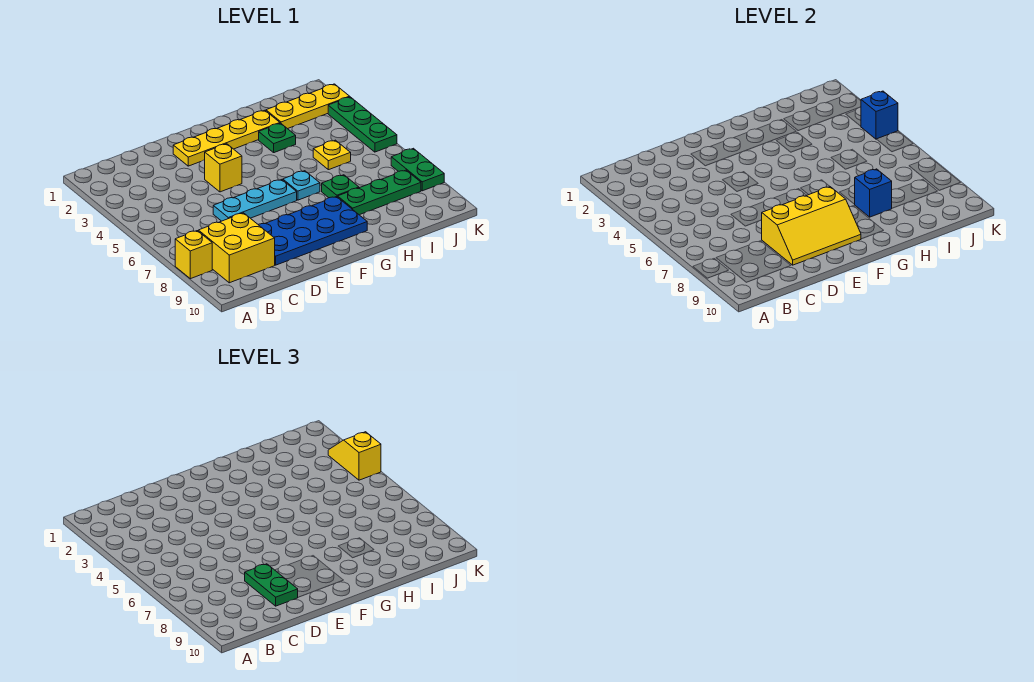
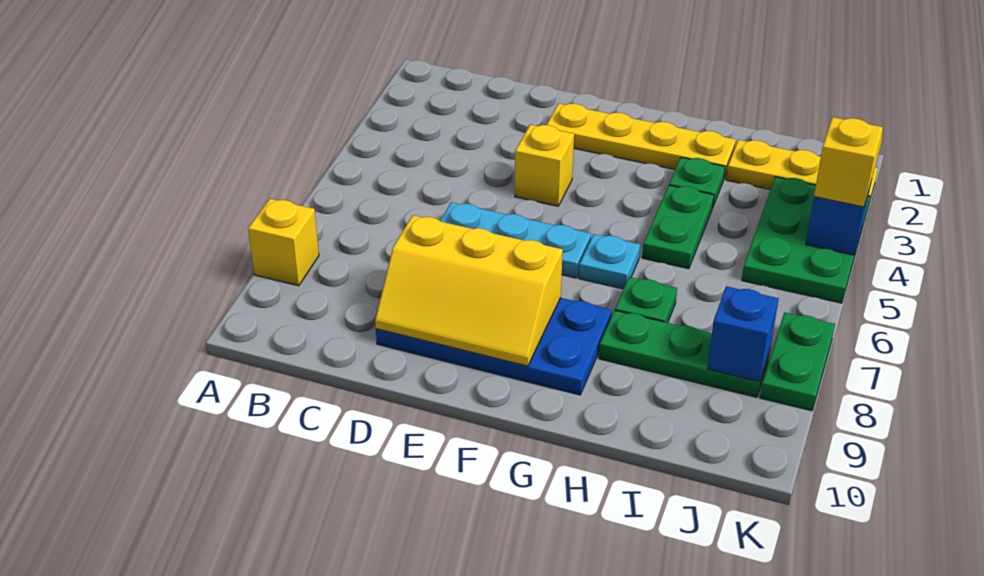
yellow 2x2 brick [198,213,275,283] -> none
green 1x2 plate [245,564,298,606] -> green 1x2 plate moved to [642,185,714,269]
blue 1x1 brick [855,169,892,217] -> blue 1x1 brick moved to [707,286,779,382]
yellow 1x1 plate [313,140,351,170] -> none
green 1x3 plate [328,97,397,152] -> green 2x3 plate [742,177,870,303]

